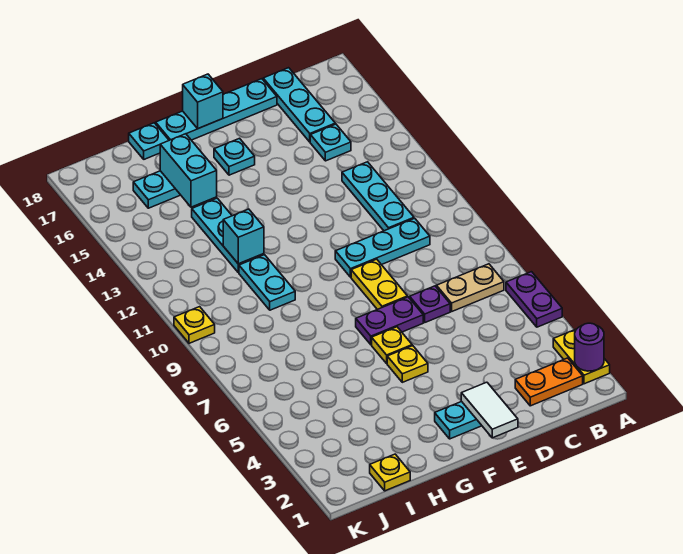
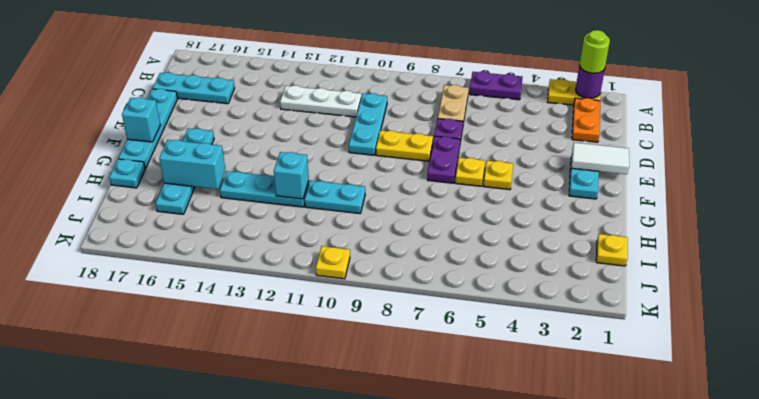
none -> lime 1x1 round brick [580,30,610,73]
cyan 1x3 plate [342,162,414,231] -> white 1x3 plate [280,85,361,117]
cyan 1x1 plate [310,124,351,161] -> none

